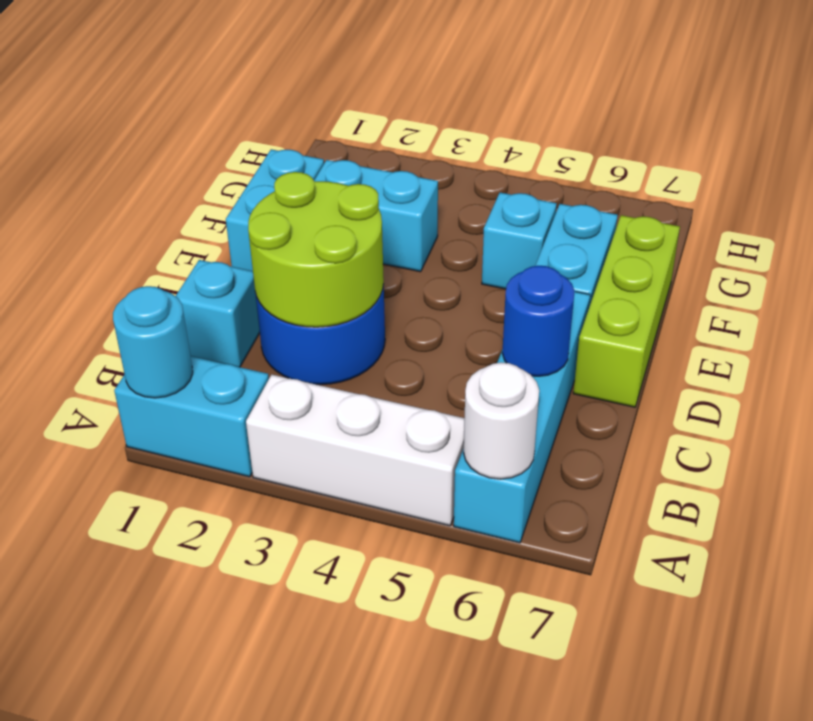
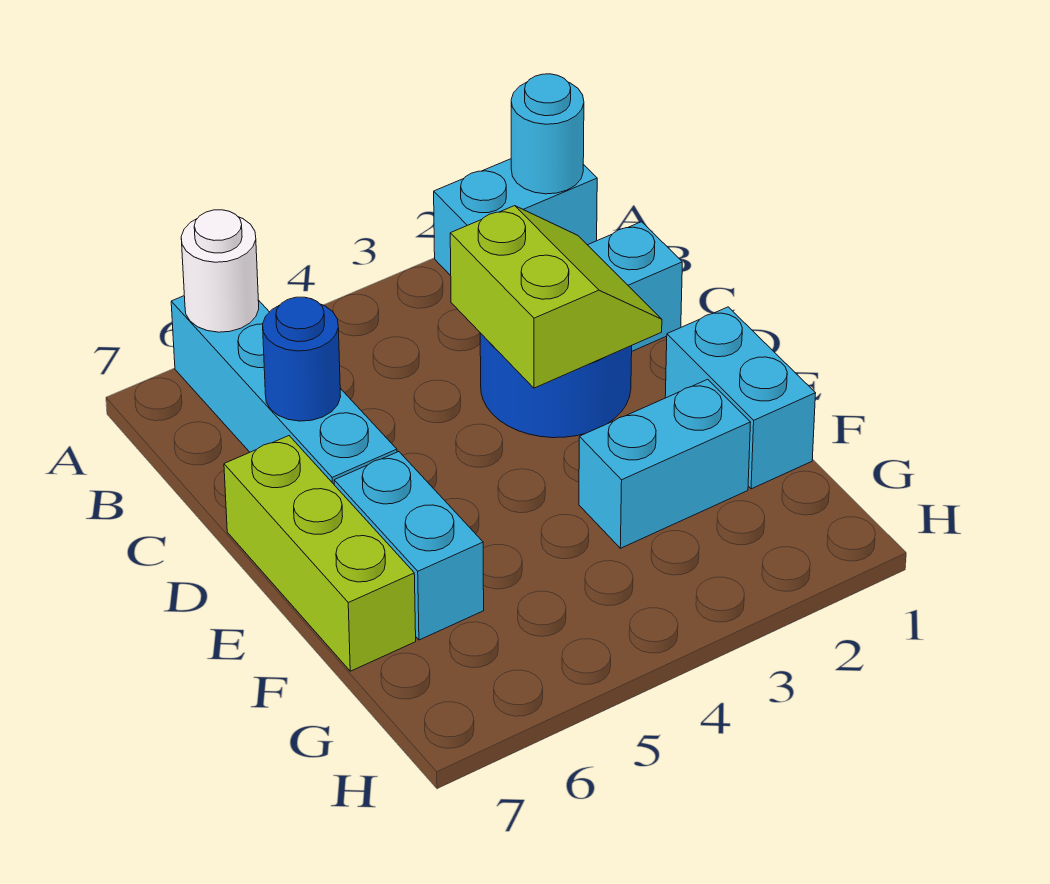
white 1x3 brick [246,375,465,526] -> none
lime 2x2 round brick [248,172,384,327] -> lime 2x2 slope [450,206,662,388]
cyan 1x1 brick [482,193,557,289] -> none

